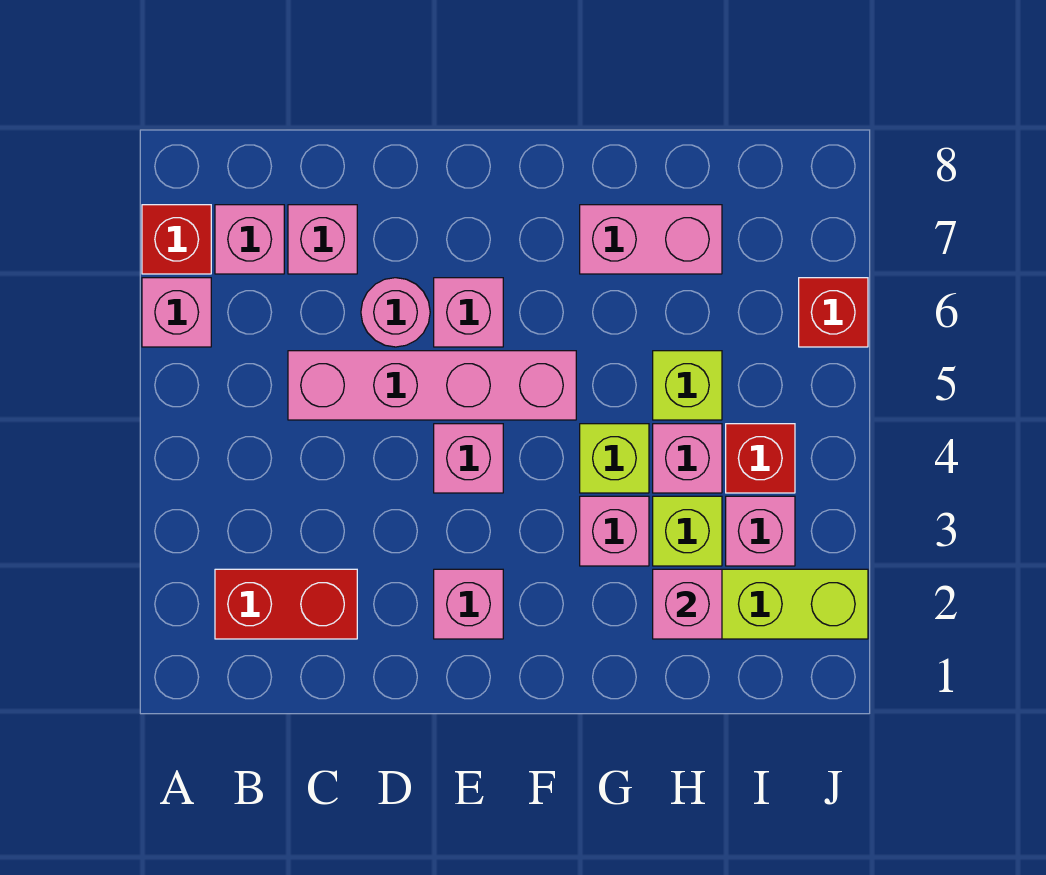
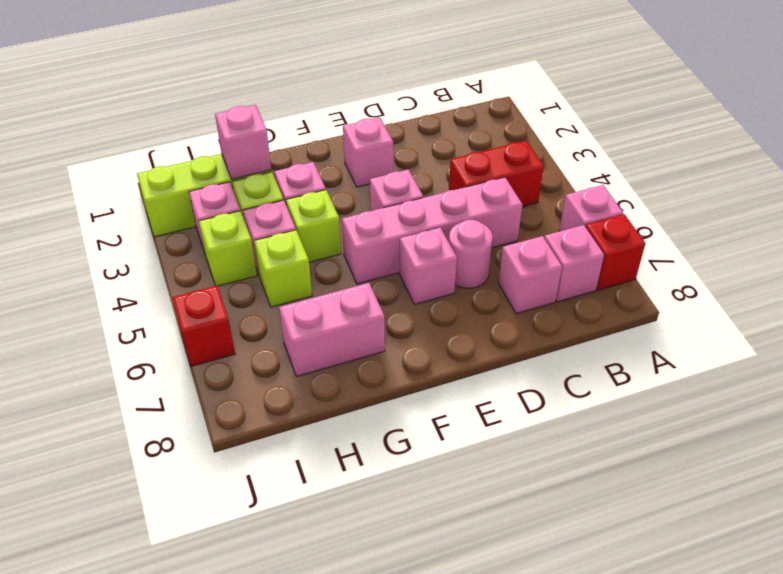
red 1x2 brick [215,569,357,639] -> red 1x2 brick moved to [449,141,544,207]
red 1x1 brick [726,424,795,493] -> lime 1x1 brick [199,211,257,286]

